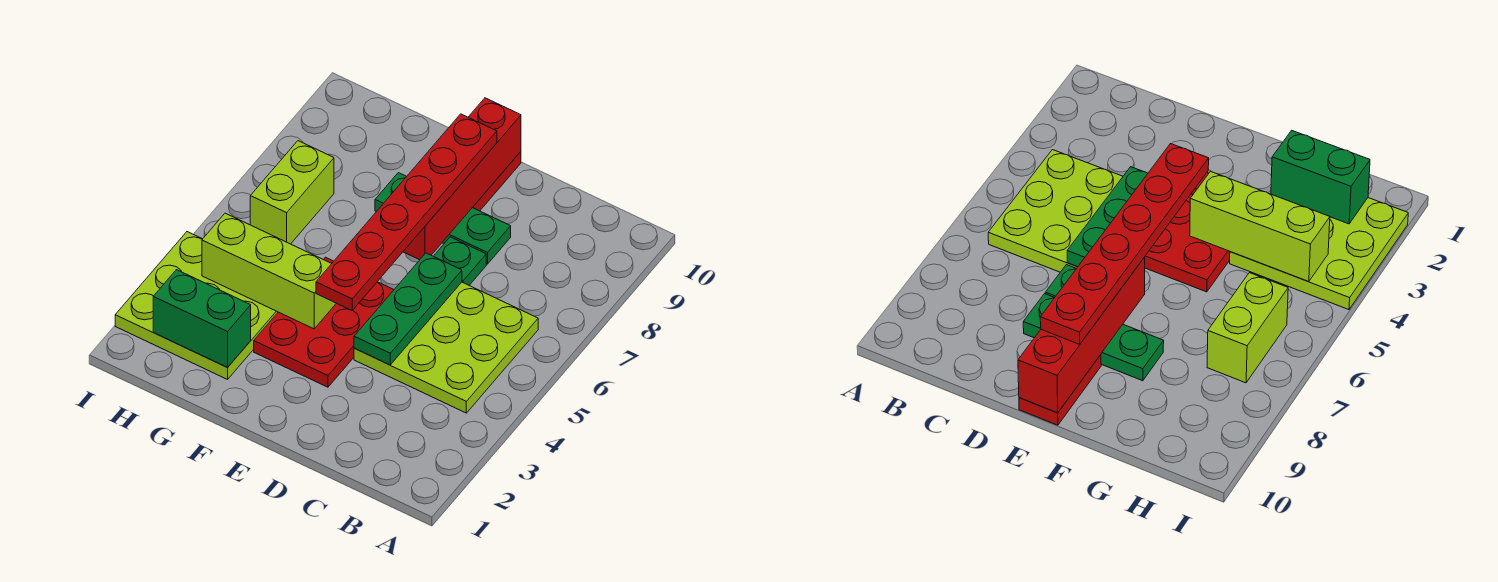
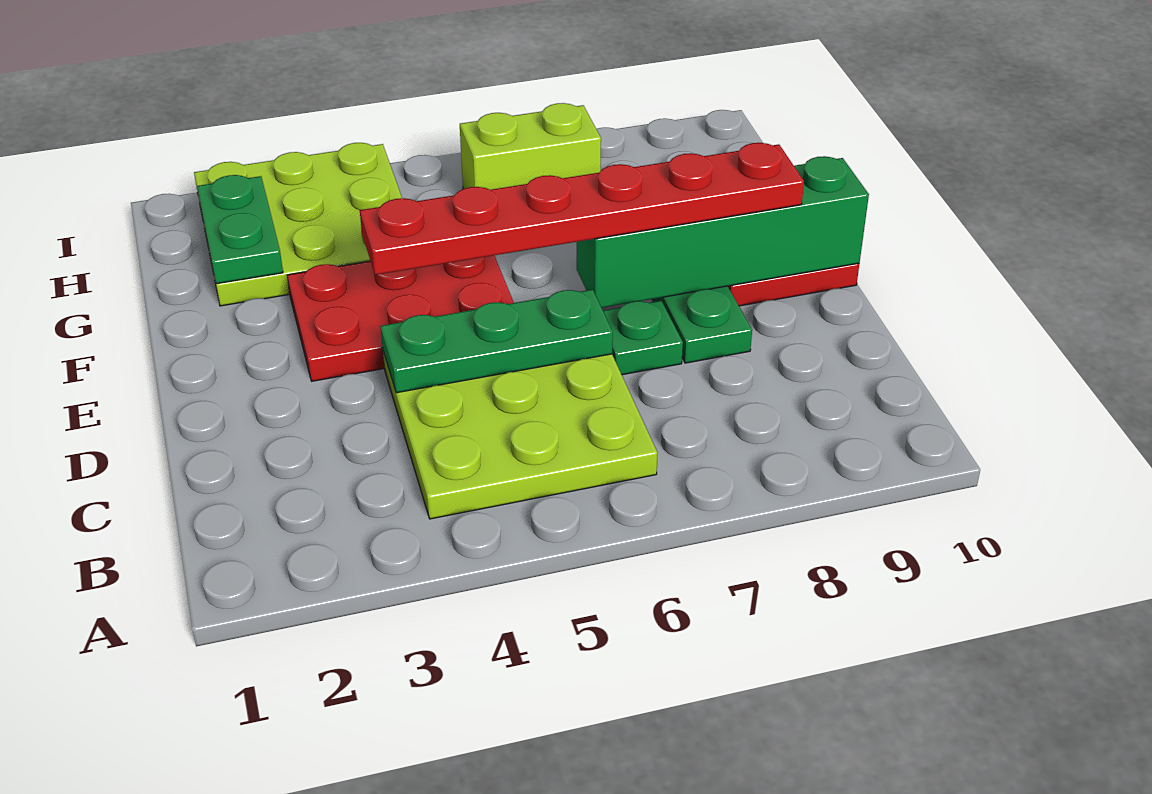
red 1x4 brick [403,98,521,260] -> green 1x4 brick [577,156,869,308]
lime 1x3 brick [202,213,336,329] -> none
green 1x2 brick [153,270,251,368] -> green 1x2 plate [197,175,283,284]

